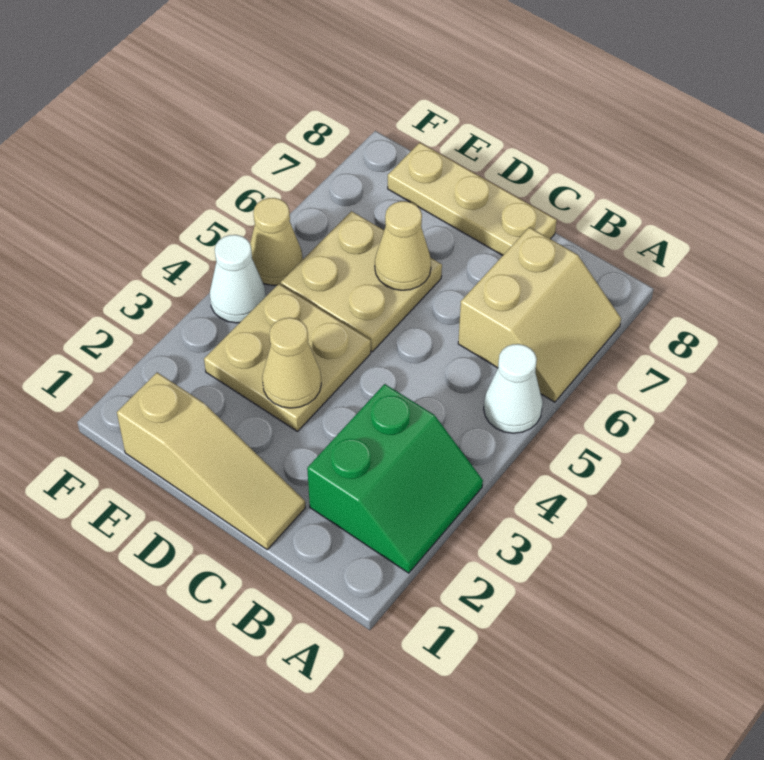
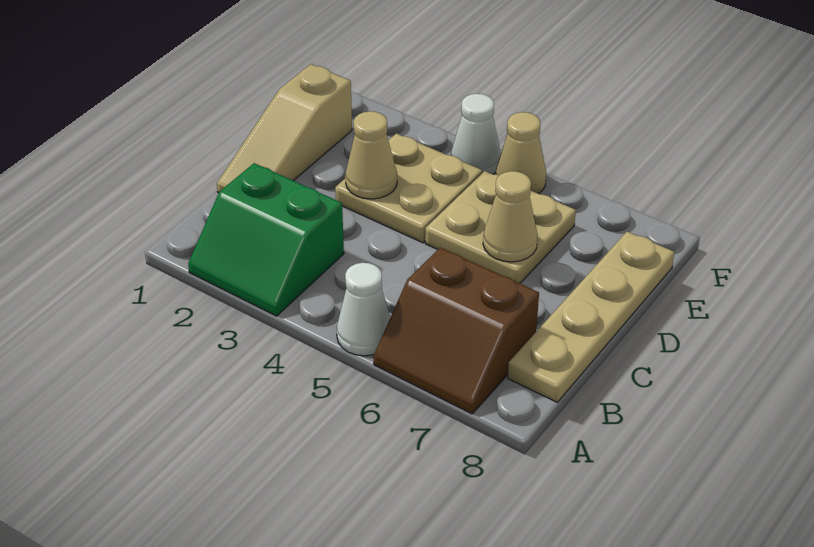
tan 2x2 slope [458,227,621,402] -> brown 2x2 slope [374,248,539,414]
tan 1x3 plate [388,143,557,255] -> tan 1x4 plate [508,232,674,402]

